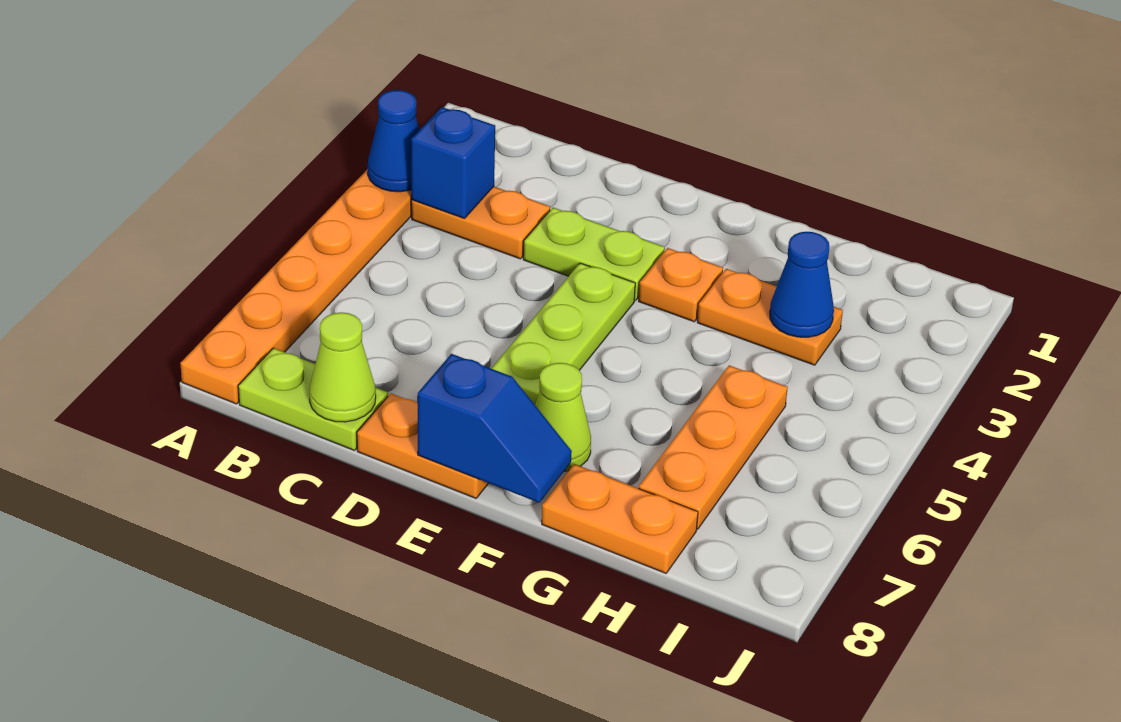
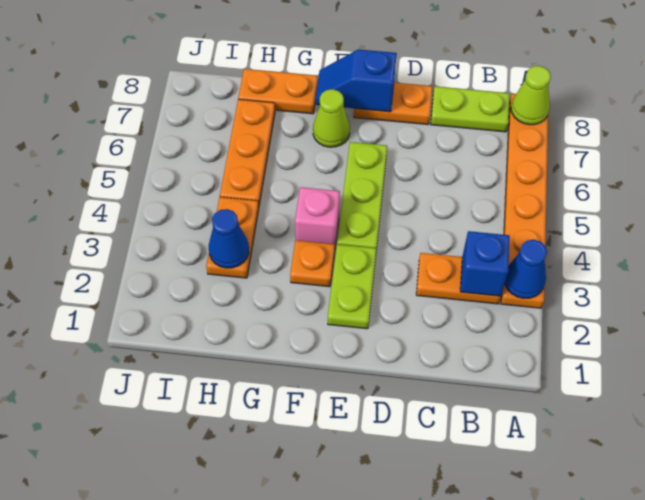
lime 1x1 cone [309,312,376,422] -> lime 1x1 cone moved to [511,66,551,125]
lime 1x2 plate [523,208,665,300] -> lime 1x2 plate turned to [328,244,376,329]
none -> pink 1x1 brick [295,187,340,246]
orange 1x2 plate [697,269,843,365] -> orange 1x2 plate turned to [206,197,259,278]

